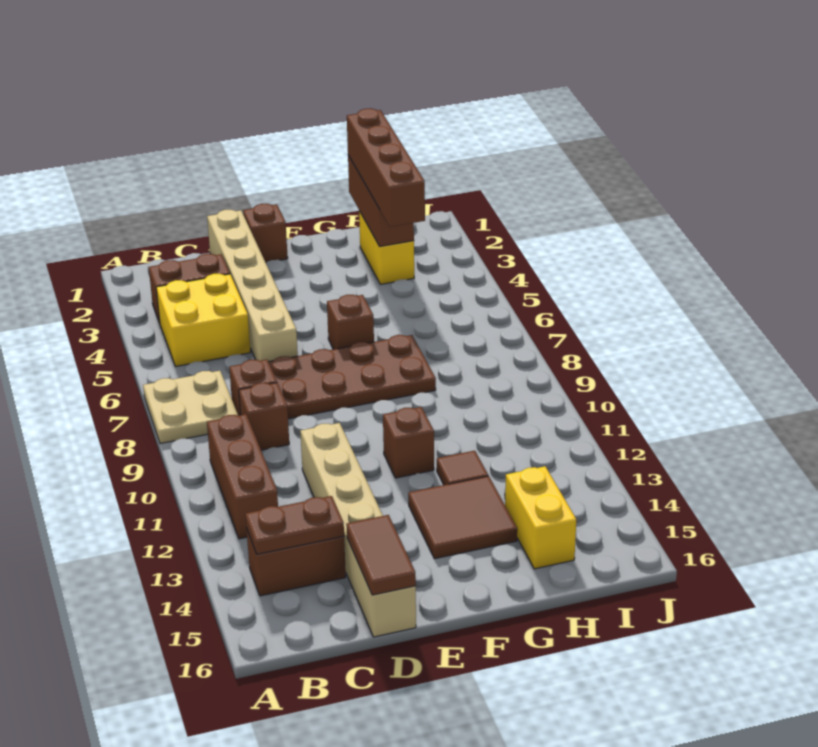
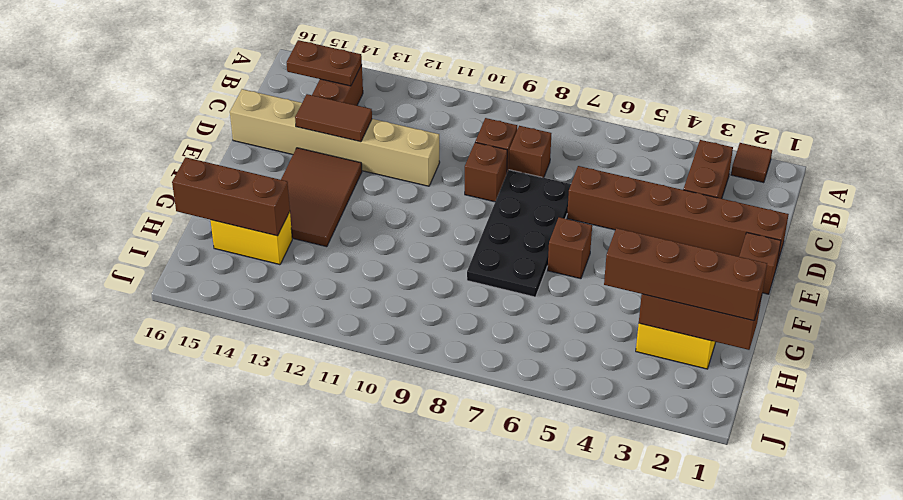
tan 2x2 plate [143,371,238,444] -> none
yellow 2x2 brick [156,274,250,366] -> none
brown 1x3 brick [207,414,278,539] -> brown 1x3 brick moved to [172,157,290,236]
brown 1x2 plate [245,496,344,554] -> brown 1x2 plate turned to [287,40,362,86]
tan 1x6 brick [207,210,298,362] -> brown 1x6 brick [567,166,789,264]
brown 2x4 plate [269,335,436,419] -> black 2x4 plate [467,170,571,297]
brown 1x2 tile [346,515,416,595] -> brown 1x2 tile moved to [295,94,372,142]
brown 1x1 brick [383,407,434,478] -> brown 1x1 brick moved to [465,142,507,202]
brown 2x2 tile [408,476,517,559] -> brown 2x3 tile [281,148,362,247]
brown 1x1 tile [437,451,488,485] -> brown 1x1 tile moved to [731,143,772,183]

